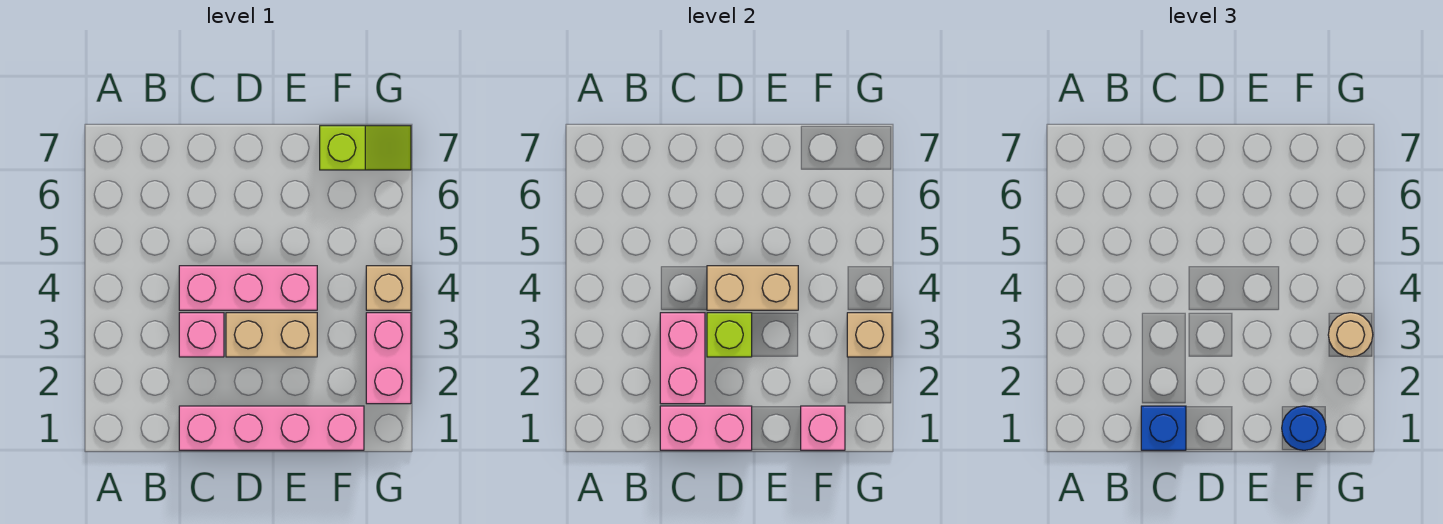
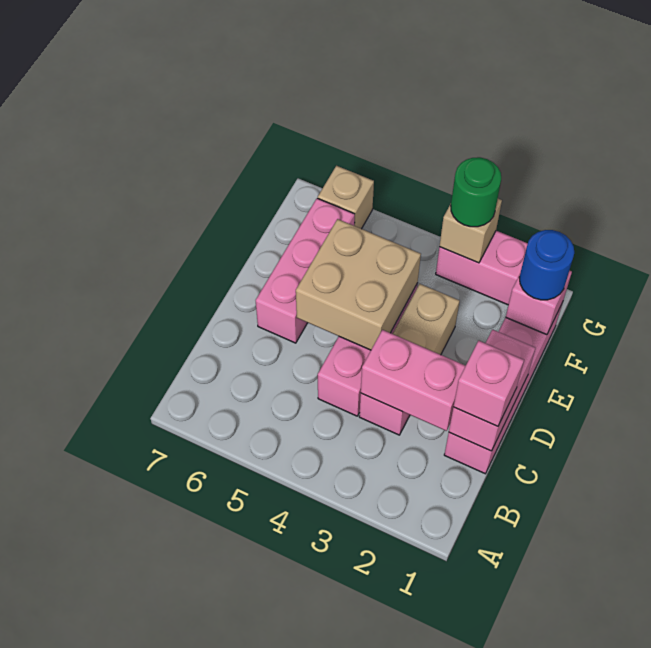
blue 1x1 brick [1141,406,1186,450] -> pink 1x1 brick [454,340,524,426]
lime 1x1 brick [707,313,752,357] -> none
tan 1x2 brick [707,266,798,310] -> tan 2x2 brick [296,219,421,350]
none -> pink 1x3 brick [256,198,355,343]
lime 1x2 slope [320,126,411,170] -> none
tan 1x1 round brick [1328,313,1373,357] -> green 1x1 round brick [451,157,501,227]
tan 1x1 brick [366,266,411,310] -> tan 1x1 brick moved to [318,166,374,229]

